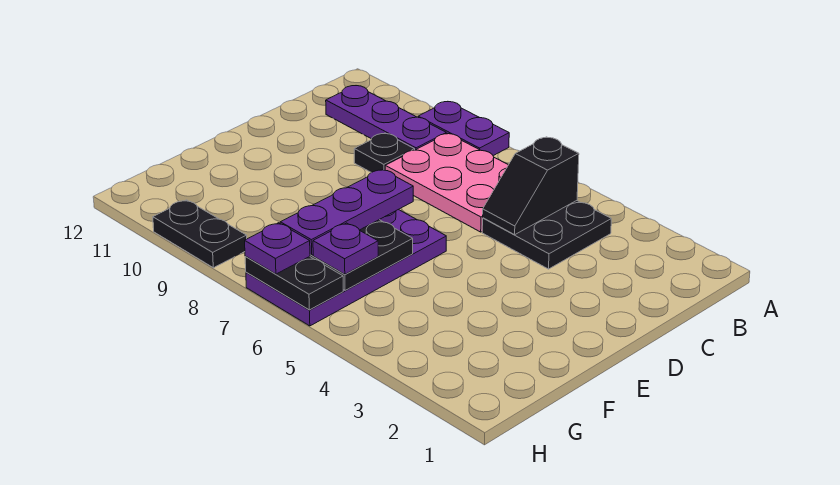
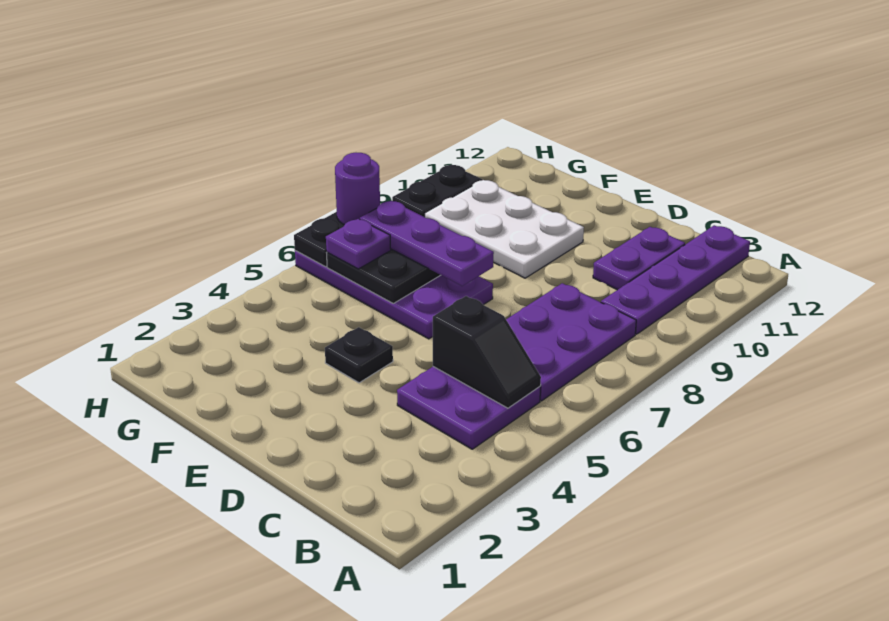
purple 1x2 plate [418,102,509,156] -> purple 1x2 plate moved to [593,227,685,290]
black 2x2 plate [482,201,611,269] -> purple 2x2 plate [397,367,540,449]
black 1x2 slope [483,137,579,235] -> black 1x2 slope turned to [433,296,541,408]
pink 2x3 plate [385,133,508,232] -> purple 2x3 plate [506,283,636,401]
purple 1x3 plate [326,86,446,150] -> purple 1x4 plate [601,225,750,334]
black 1x1 plate [354,133,415,173] -> black 1x1 plate moved to [325,327,393,383]
none -> white 2x3 plate [425,180,584,278]
purple 1x1 plate [245,223,310,274] -> purple 1x1 round brick [335,153,380,225]

